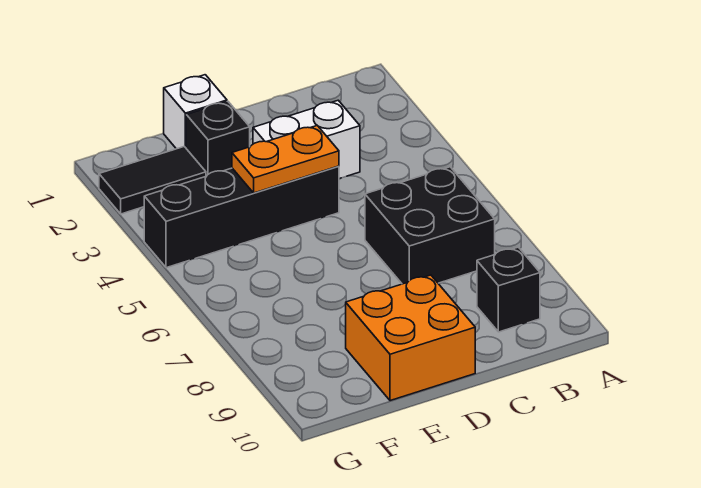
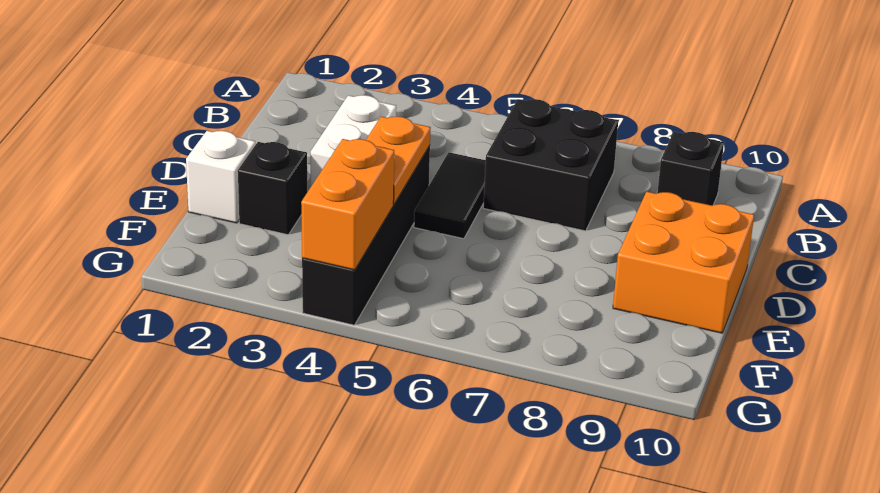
black 1x2 tile [99,147,206,214] -> black 1x2 tile moved to [414,152,486,239]
none -> orange 1x2 brick [301,139,394,270]

